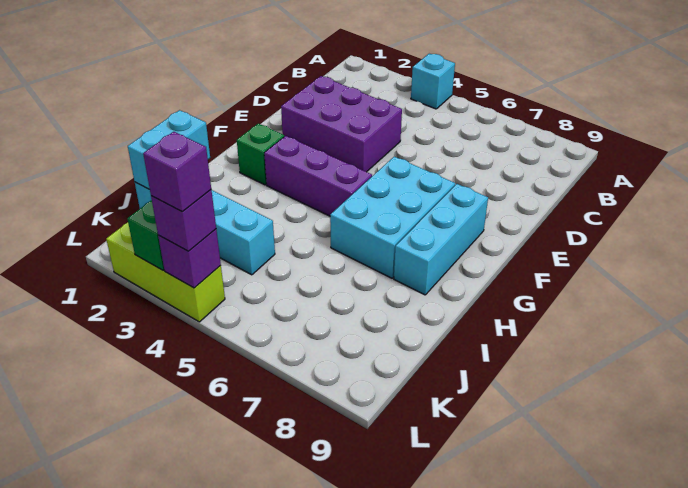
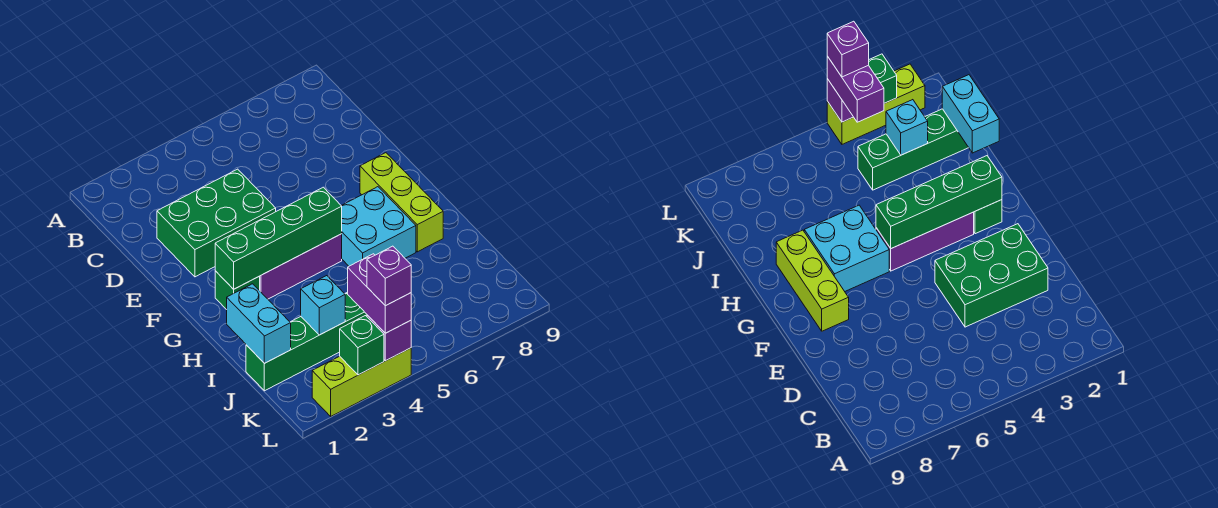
cyan 1x1 brick [411,54,455,109] -> cyan 1x1 brick moved to [301,276,345,335]
purple 2x3 brick [281,76,402,172] -> green 2x3 brick [157,169,276,277]
cyan 2x3 brick [330,157,455,278] -> cyan 2x2 brick [342,187,416,266]
cyan 1x3 brick [394,184,488,295] -> lime 1x3 brick [360,153,443,252]
none -> green 1x4 brick [215,187,342,289]
cyan 1x4 brick [135,182,275,275] -> green 1x4 brick [246,292,367,391]
purple 1x1 brick [151,190,216,251] -> purple 1x2 brick [348,254,411,333]

